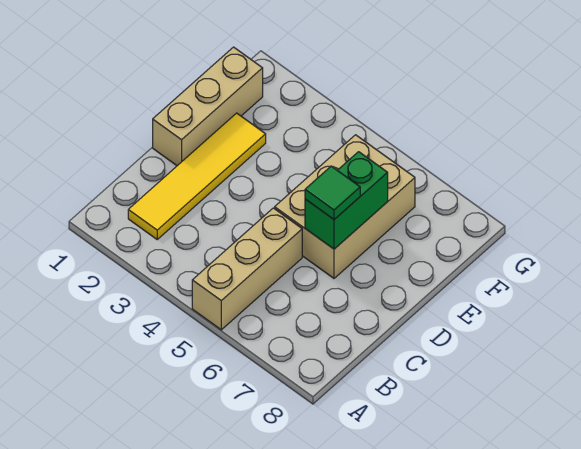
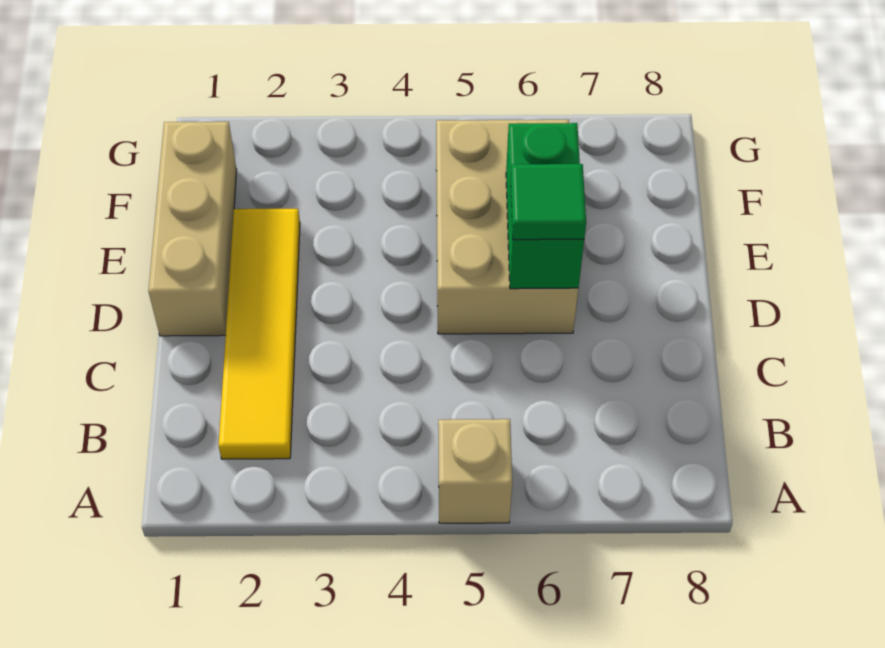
tan 1x3 brick [192,208,302,330] -> tan 1x1 brick [438,419,512,523]

